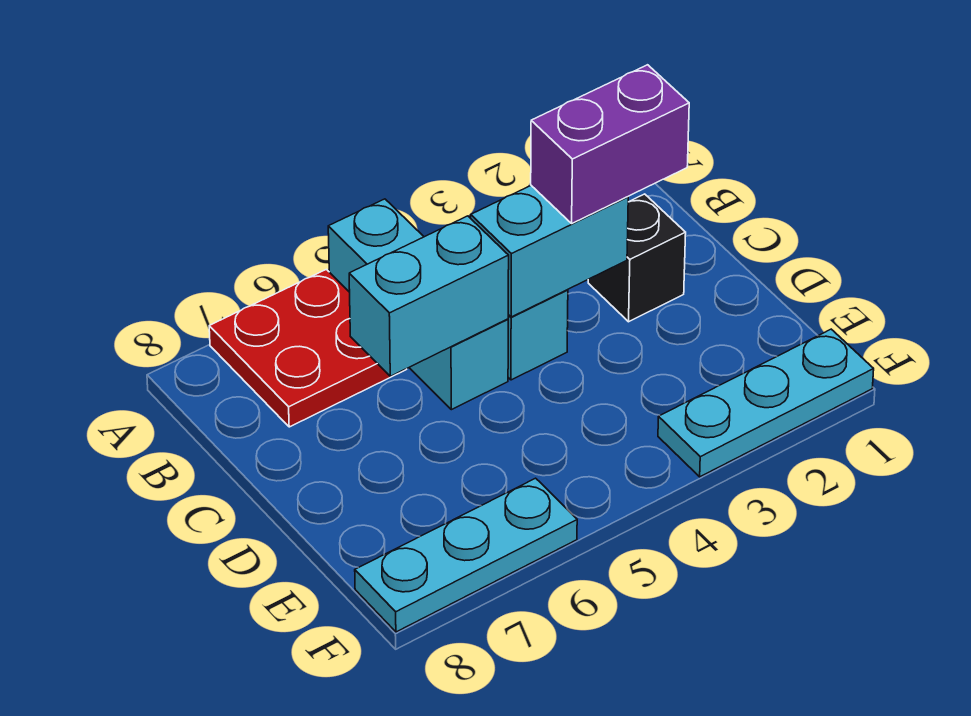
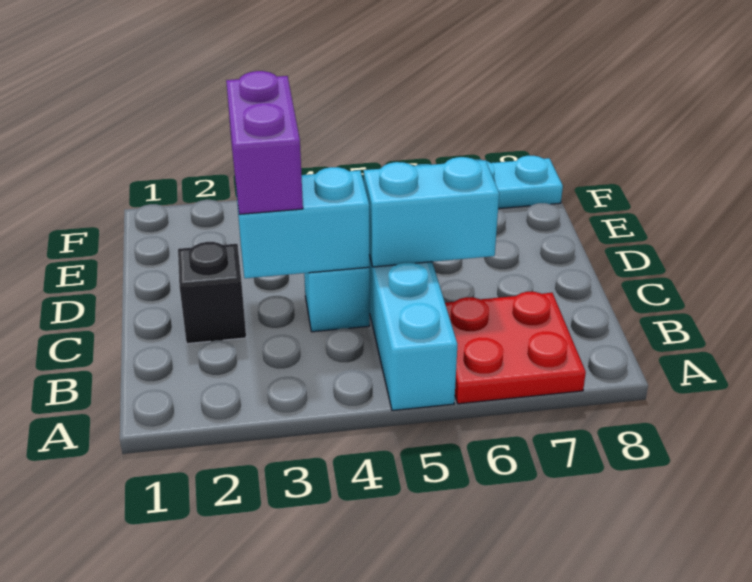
purple 1x2 brick [531,65,689,223] -> purple 1x2 brick turned to [226,71,303,214]
cyan 1x3 plate [658,329,874,477] -> none

